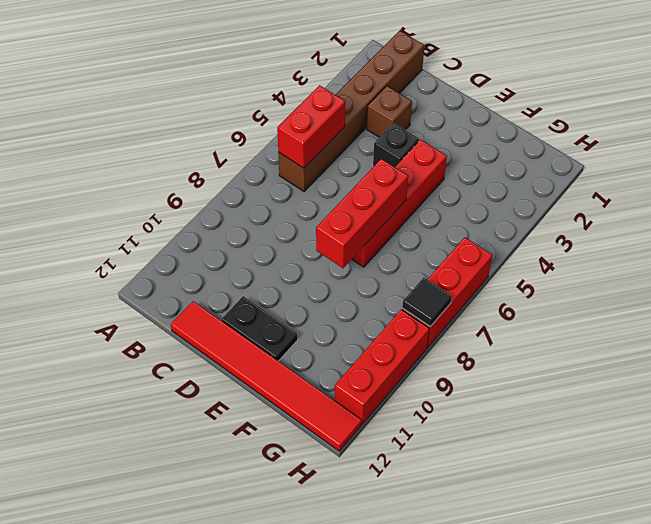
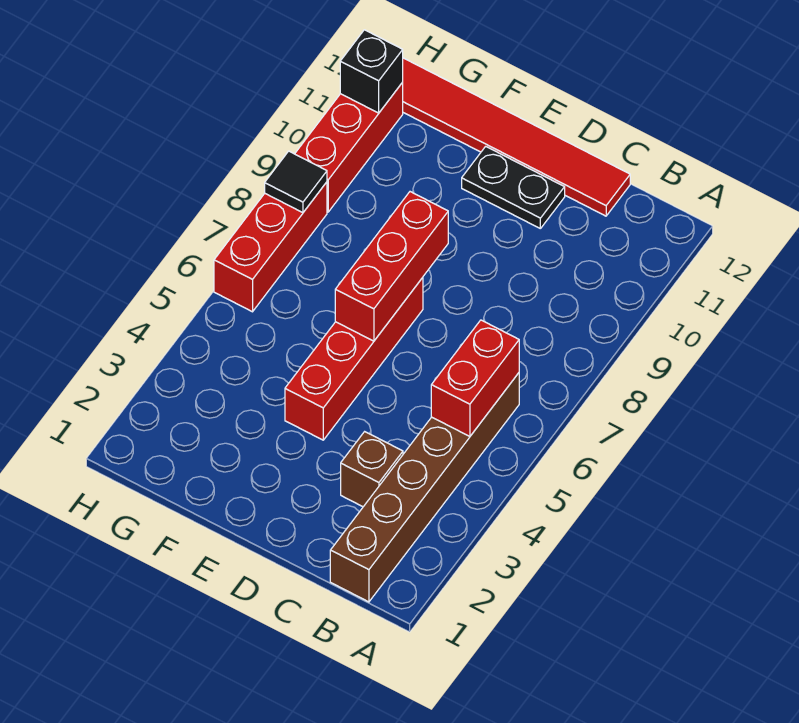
black 1x1 brick [373,123,419,167] -> black 1x1 brick moved to [340,30,403,113]

